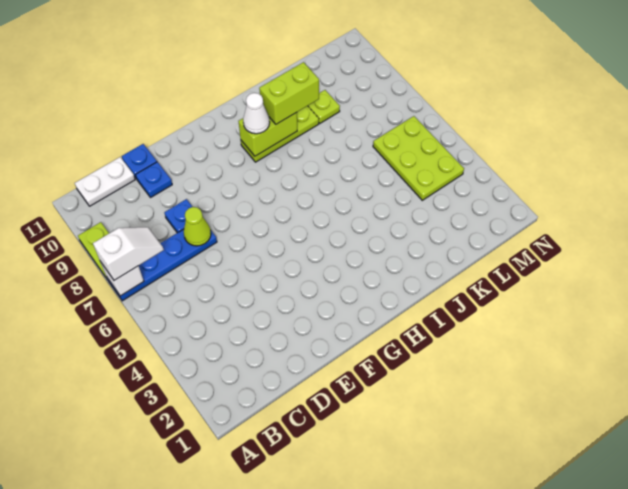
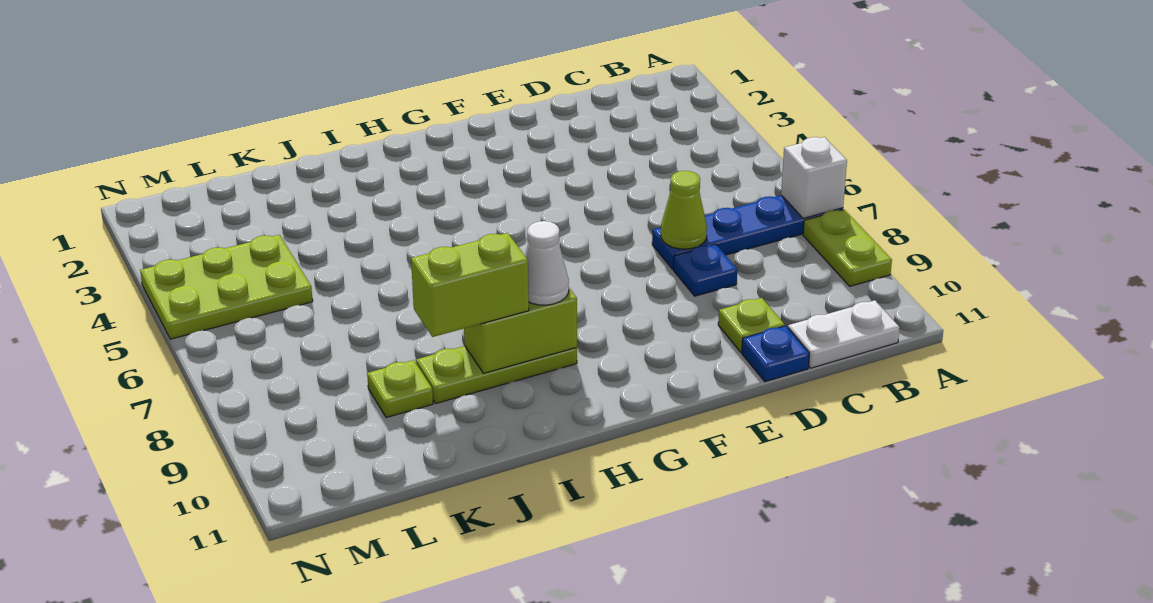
white 1x2 slope [93,227,164,280] -> none
blue 1x1 plate [136,162,172,198] -> lime 1x1 plate [718,298,785,352]
lime 2x3 plate [373,116,464,200] -> lime 2x3 plate turned to [140,235,313,339]

